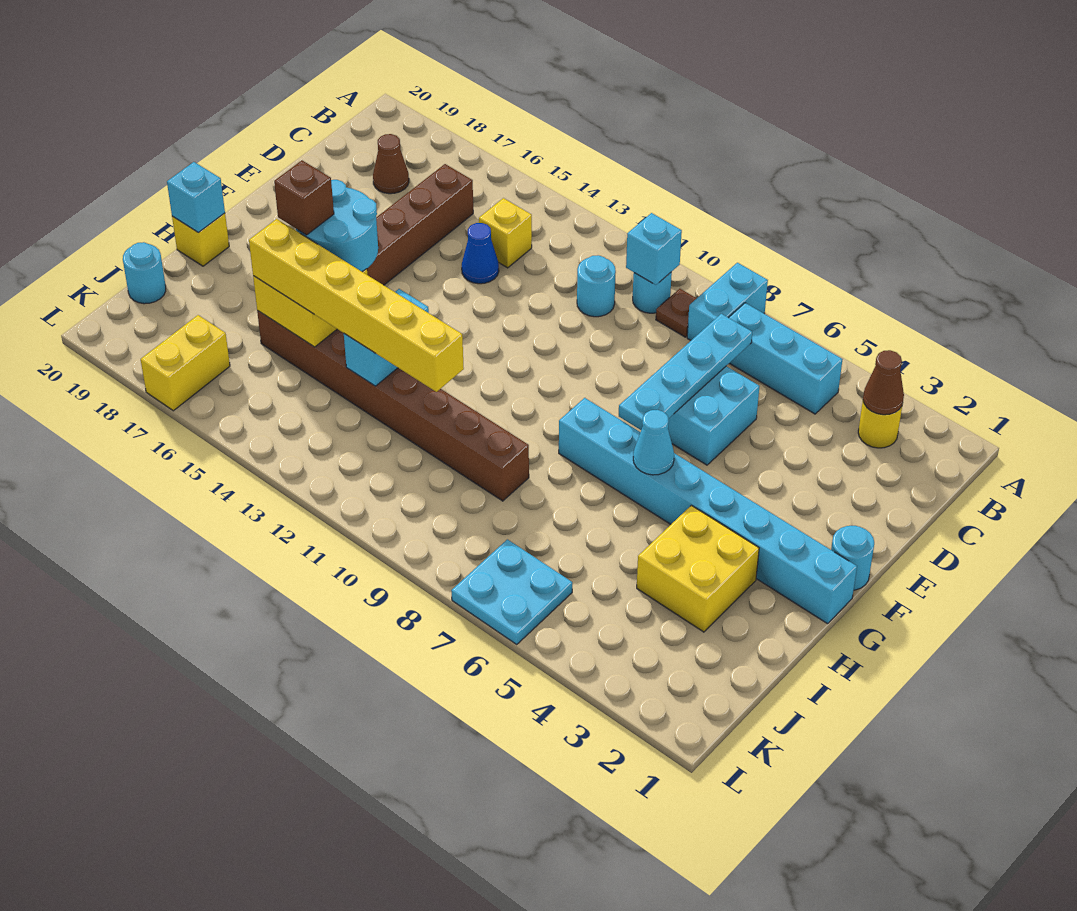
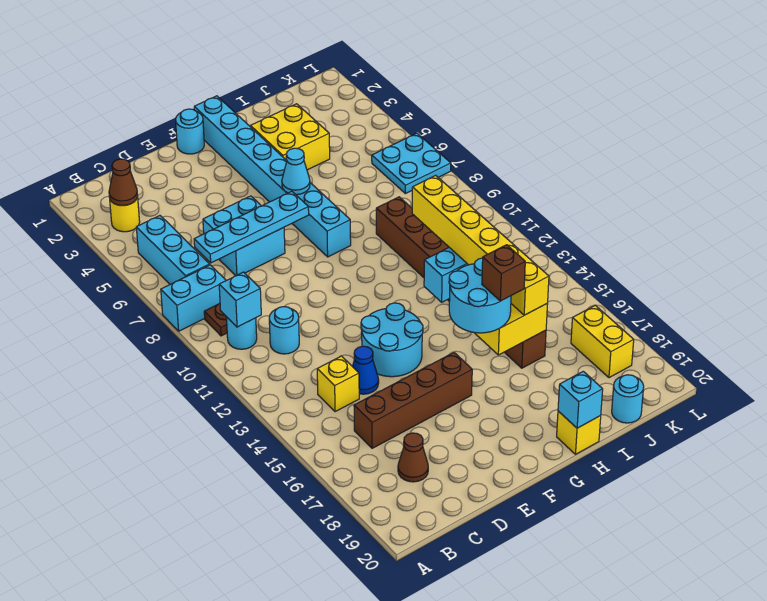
none -> cyan 2x2 round brick [361,303,423,377]
yellow 1x2 brick [141,315,230,411] -> yellow 1x2 brick turned to [571,305,634,378]

